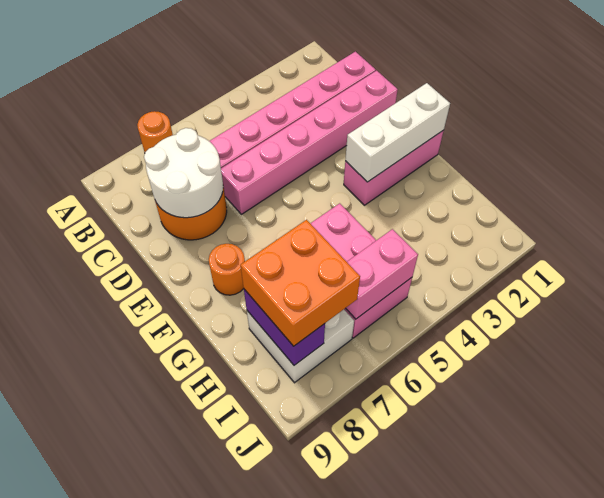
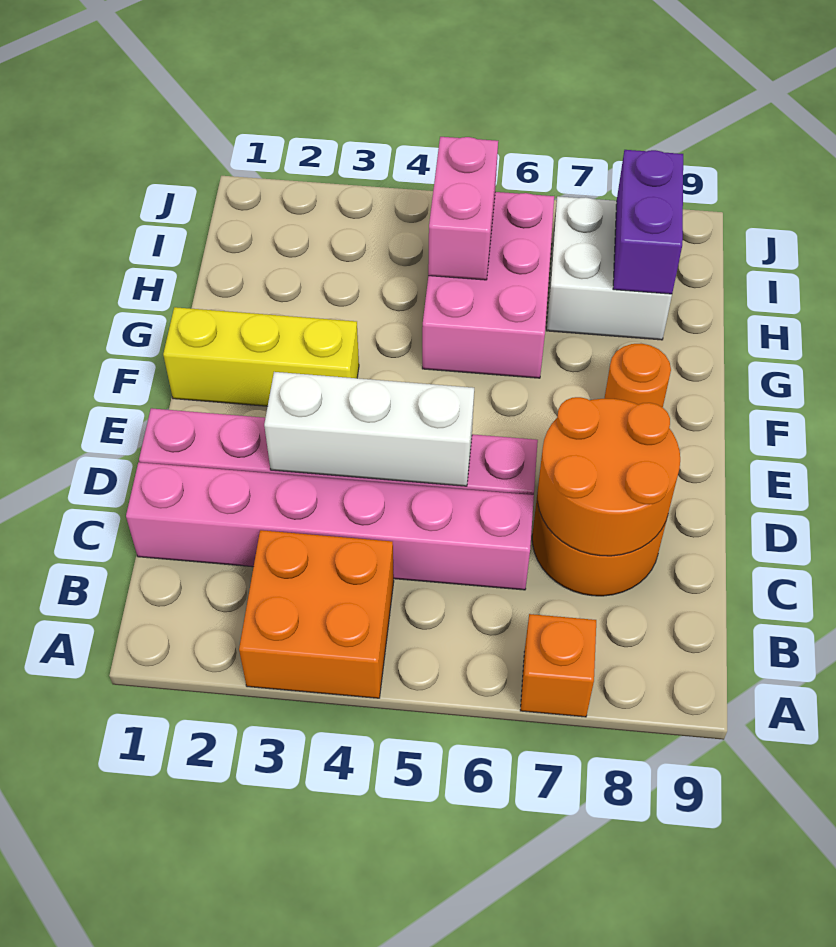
orange 1x1 round brick [137,111,173,152] -> orange 1x1 brick [520,614,596,717]
white 2x2 round brick [144,128,223,218] -> orange 2x2 round brick [537,397,680,556]
pink 1x3 brick [344,130,444,205] -> yellow 1x3 brick [163,307,359,406]
white 1x3 brick [345,83,450,182] -> white 1x3 brick moved to [264,372,474,486]
orange 2x2 brick [240,220,360,346] -> orange 2x2 brick moved to [239,530,394,698]
pink 1x2 brick [346,229,418,319] -> pink 1x2 brick turned to [428,137,498,280]

